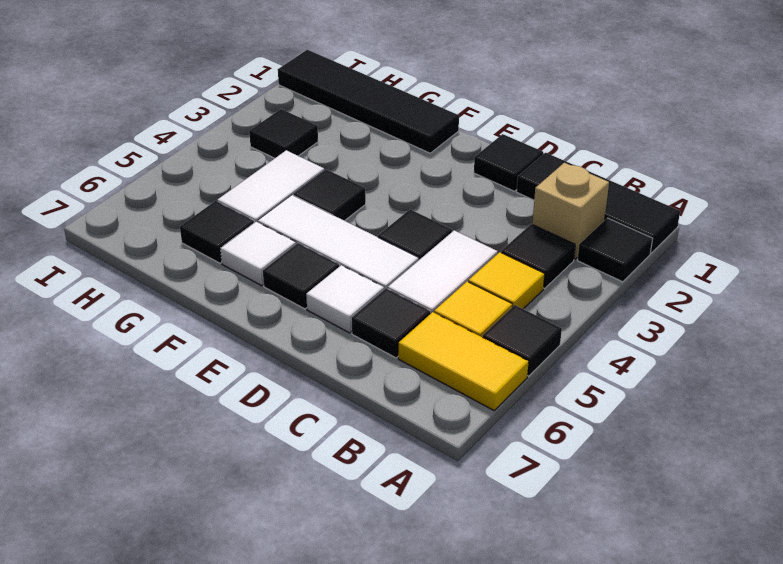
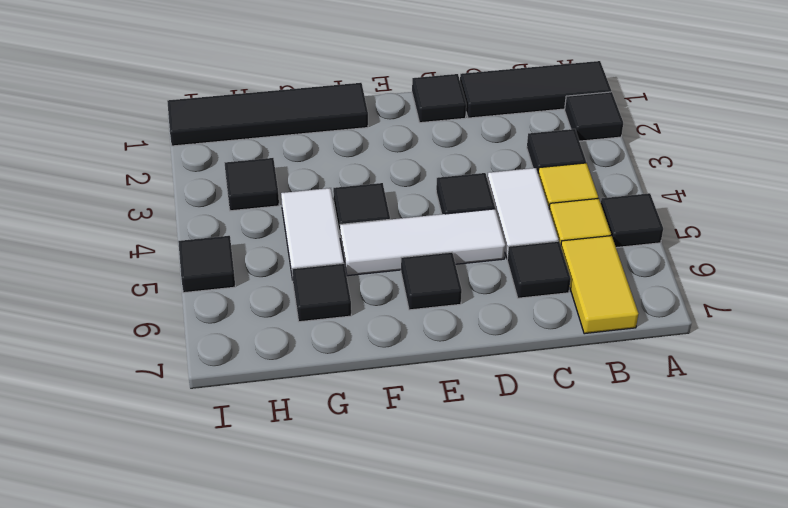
yellow 1x2 tile [398,312,529,410] -> yellow 1x2 tile turned to [561,236,639,334]
tan 1x1 brick [532,163,609,259] -> none
white 1x1 tile [306,265,384,333] -> none
white 1x1 tile [221,222,296,286] -> none
none -> black 1x1 tile [178,236,235,293]

